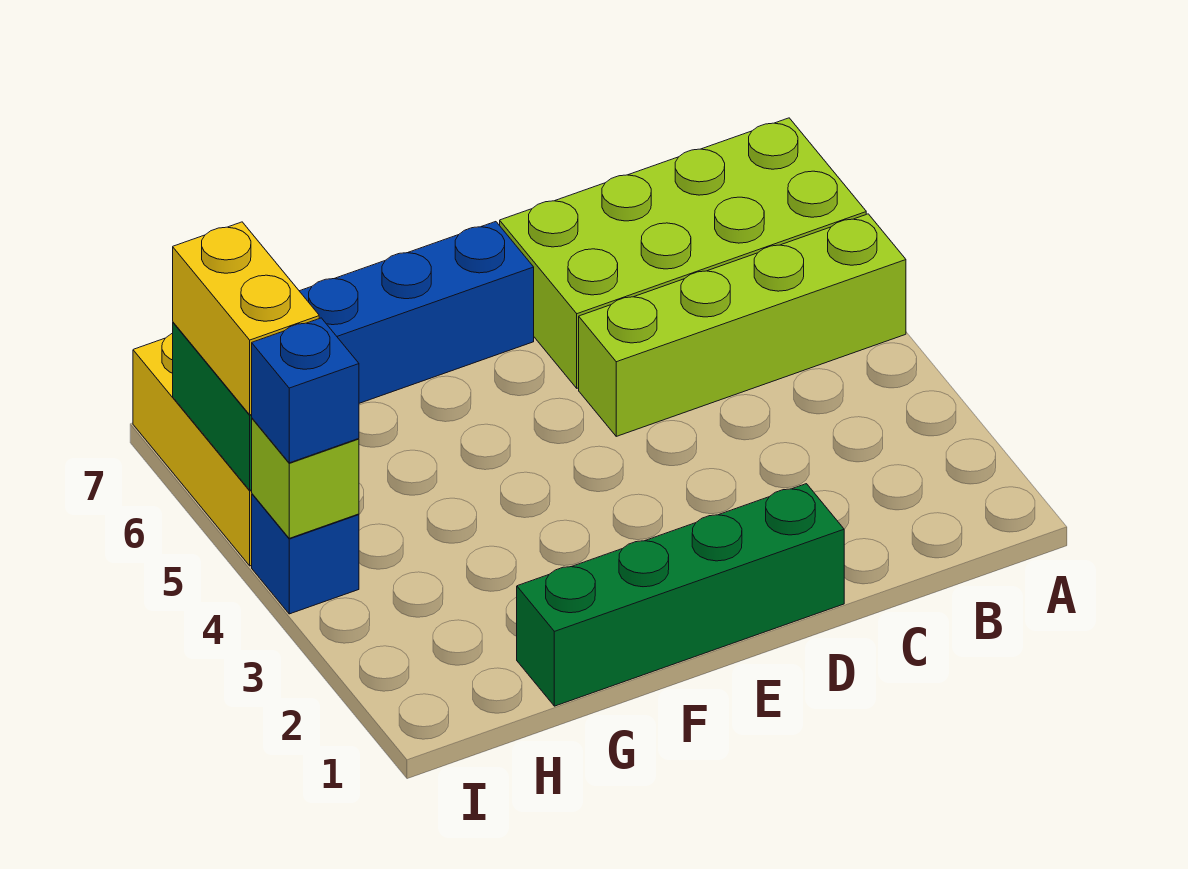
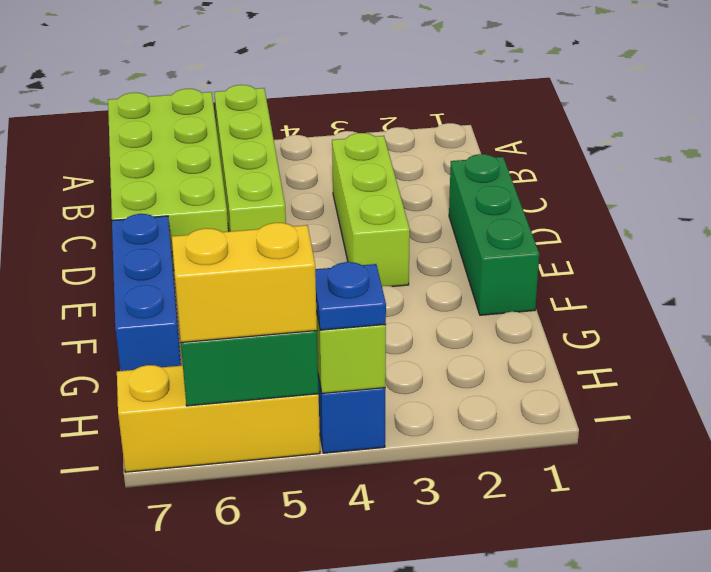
none -> lime 1x3 brick [332,133,410,287]
green 1x4 brick [517,484,844,706] -> green 1x3 brick [449,154,539,315]
blue 1x1 brick [252,318,359,463] -> blue 1x1 plate [315,262,386,330]

